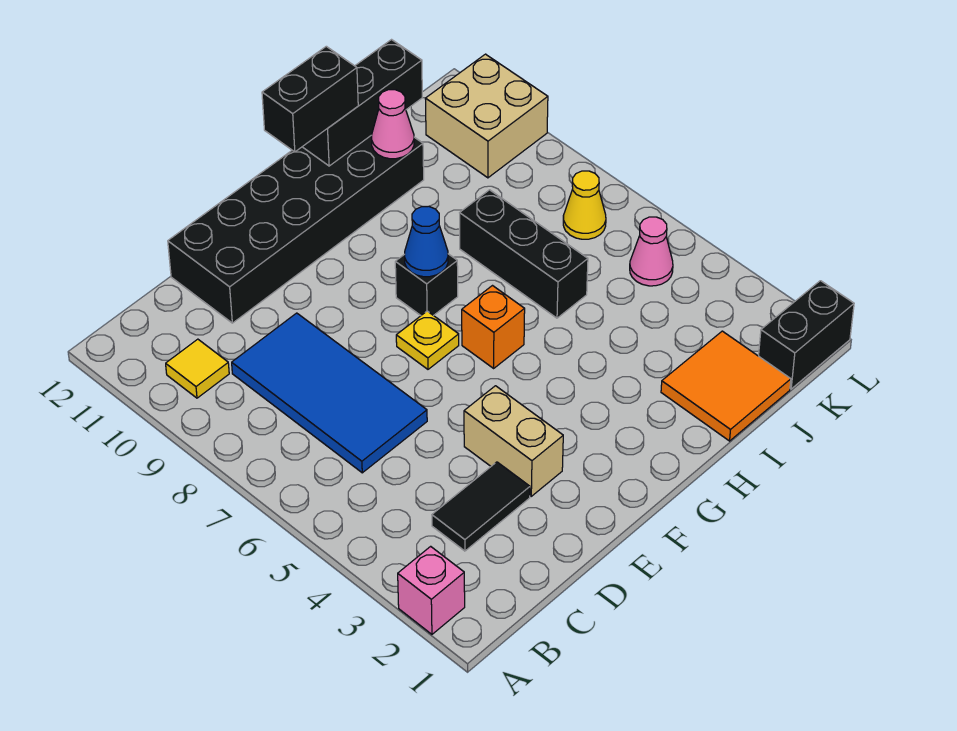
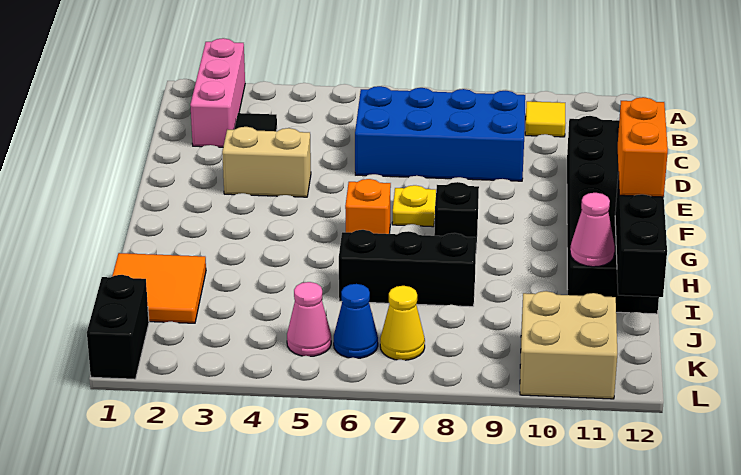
pink 1x1 brick [398,546,465,634] -> pink 1x3 brick [190,38,245,147]
blue 2x4 tile [232,313,427,473] -> blue 2x4 brick [355,86,525,181]
blue 1x1 cone [405,206,448,277] -> blue 1x1 cone moved to [334,284,378,358]
black 1x2 brick [262,46,358,152] -> orange 1x2 brick [618,97,668,197]

